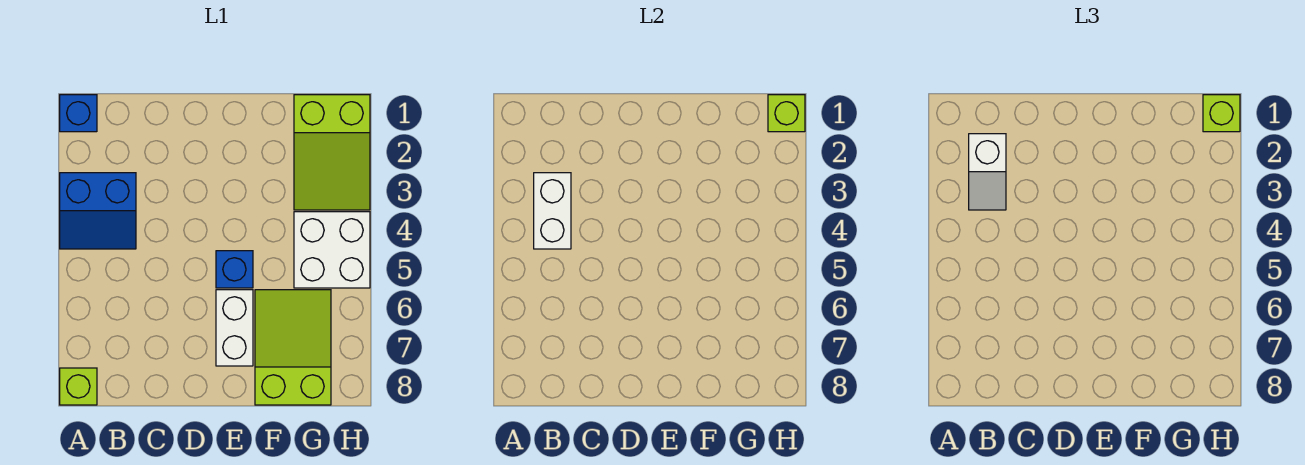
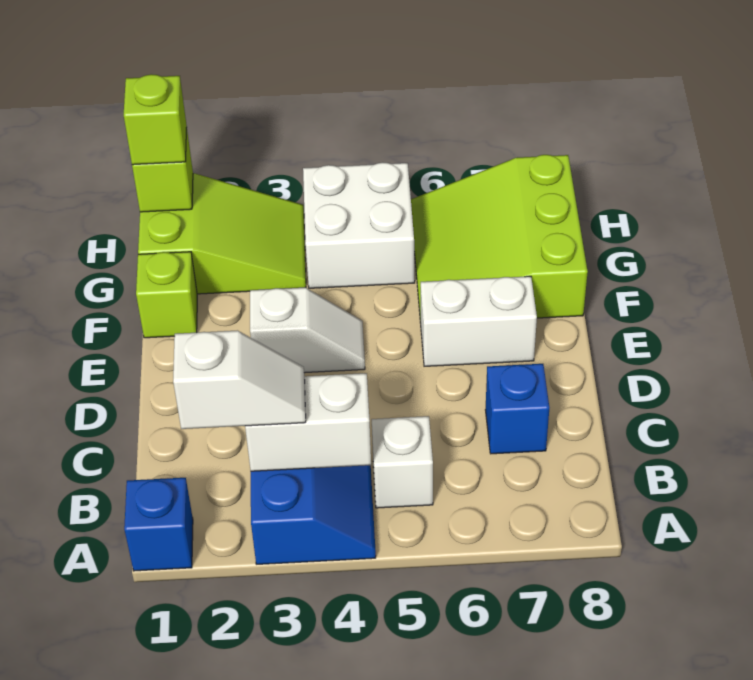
lime 1x1 brick [60,368,97,405] -> lime 1x1 brick moved to [136,252,197,338]
none -> white 1x1 brick [372,416,433,508]
none -> white 1x2 slope [250,288,365,373]
blue 1x1 brick [216,251,253,288] -> blue 1x1 brick moved to [486,364,549,454]
lime 2x3 slope [255,290,331,405] -> lime 3x3 slope [411,155,588,323]

